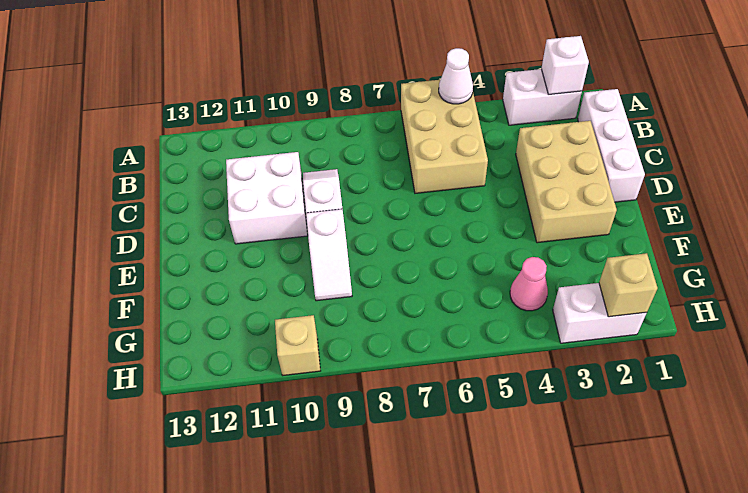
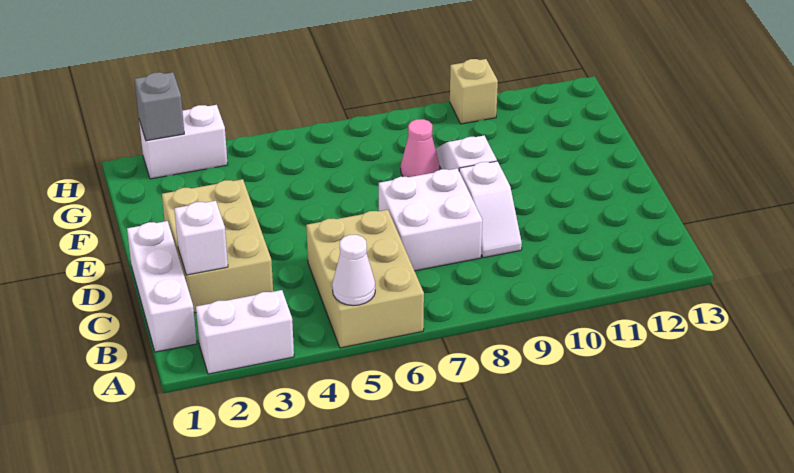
white 1x1 brick [541,36,589,94] -> white 1x1 brick moved to [174,201,228,275]
white 2x2 brick [226,152,308,244] -> white 2x2 brick moved to [379,168,482,271]
pink 1x1 cone [510,257,548,311] -> pink 1x1 cone moved to [401,119,439,177]
tan 1x1 brick [599,253,658,317] -> grey 1x1 brick [135,72,184,141]

